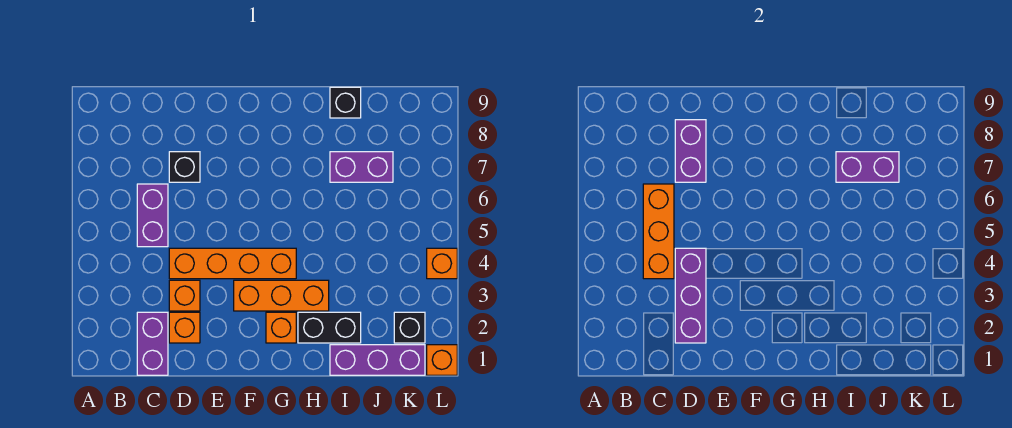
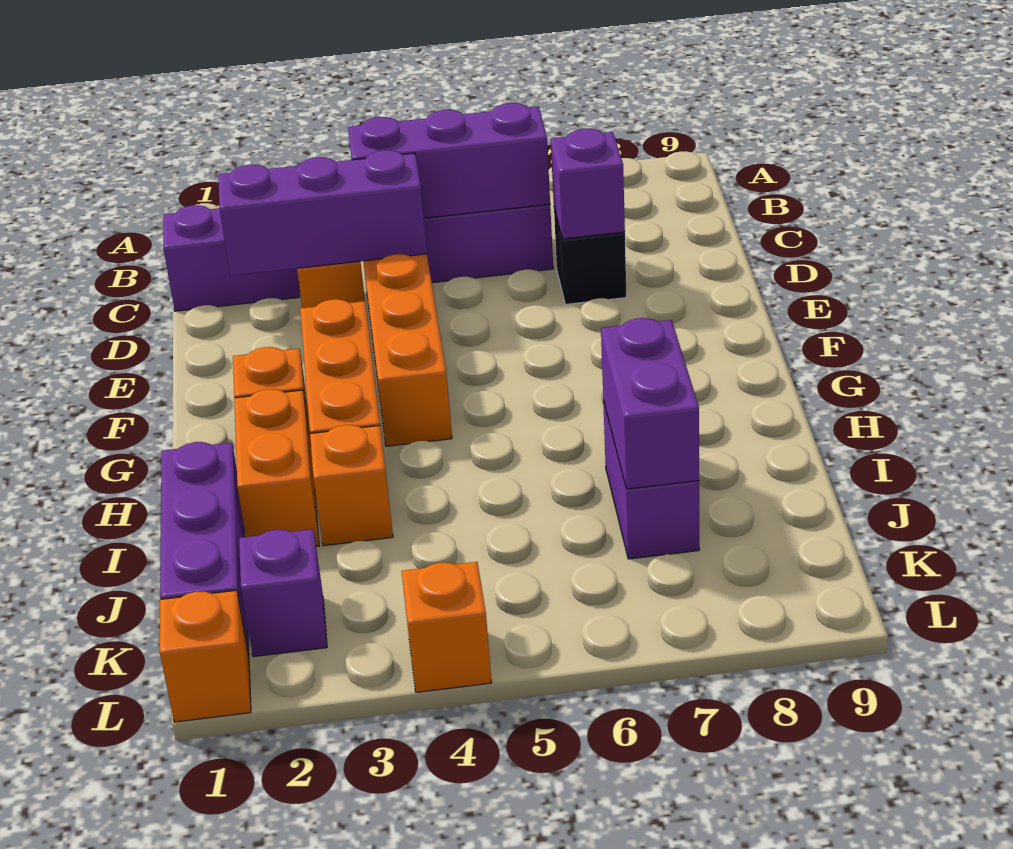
orange 1x3 brick [643,184,674,279] -> purple 1x3 brick [348,103,550,218]
orange 1x1 brick [169,312,200,343] -> orange 1x1 brick moved to [310,425,393,546]
purple 1x2 brick [675,120,706,182] -> purple 1x1 brick [551,129,625,239]
black 1x2 brick [298,312,361,343] -> orange 1x2 brick [234,389,319,547]
black 1x1 brick [330,87,361,118] -> none
black 1x1 brick [394,312,425,343] -> purple 1x1 brick [239,529,327,657]

